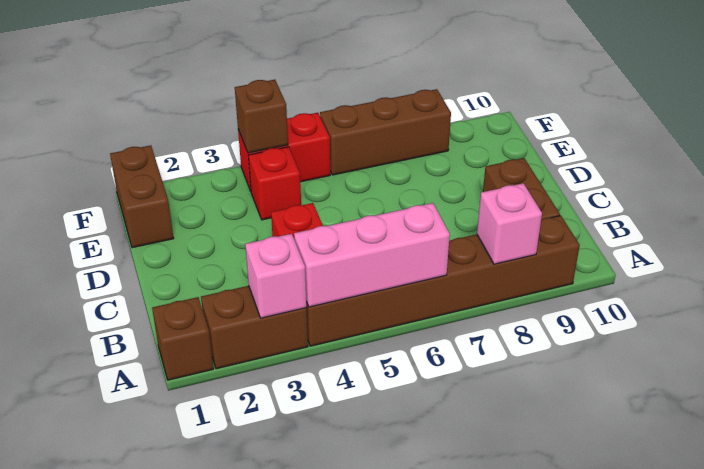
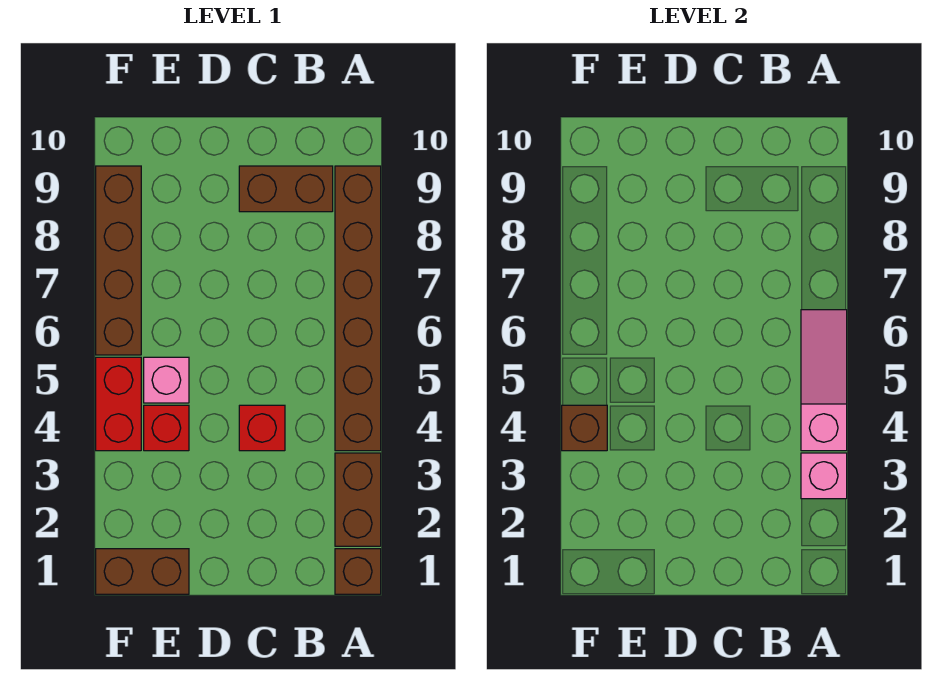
pink 1x3 brick [294,203,450,307] -> pink 1x3 slope [801,310,847,451]
pink 1x1 brick [477,183,542,264] -> pink 1x1 brick moved to [144,357,189,403]
brown 1x3 brick [320,89,451,175] -> brown 1x4 brick [96,166,141,355]

